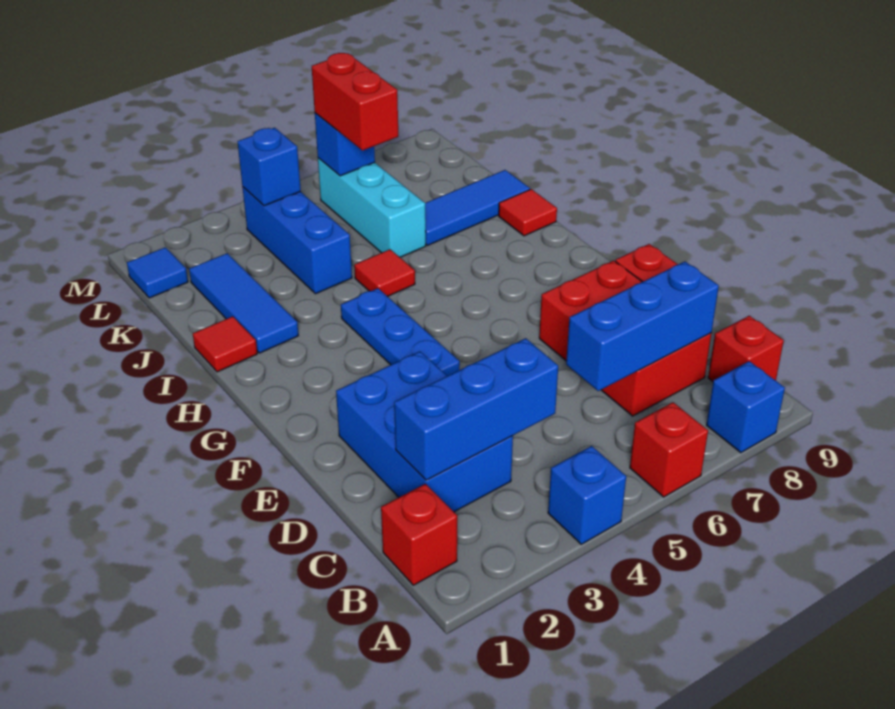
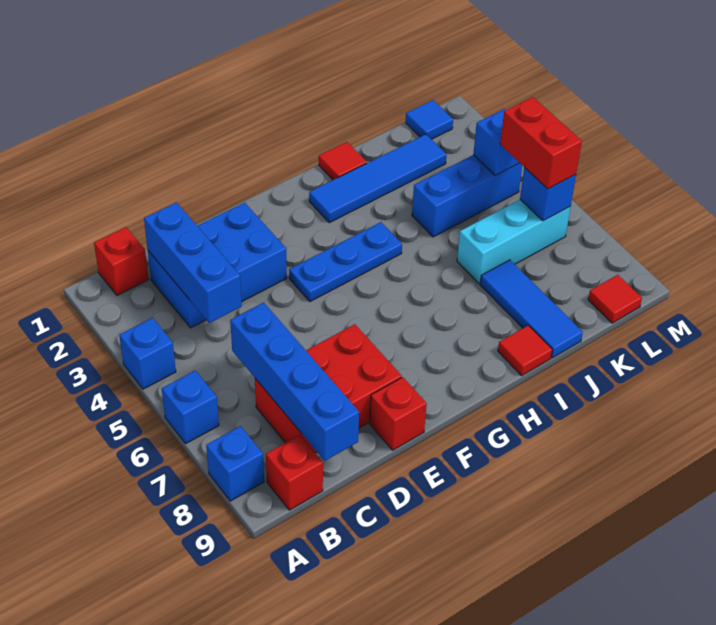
red 1x1 brick [630,402,708,497] -> blue 1x1 brick [162,371,219,443]
blue 1x3 brick [566,262,719,391] -> blue 1x4 brick [230,303,359,461]
blue 1x3 tile [189,253,298,353] -> blue 1x4 tile [309,134,447,223]
red 1x1 tile [354,249,415,297] -> red 1x1 tile moved to [588,275,642,323]
red 1x2 brick [312,53,398,151] -> red 1x2 brick turned to [500,97,582,189]

